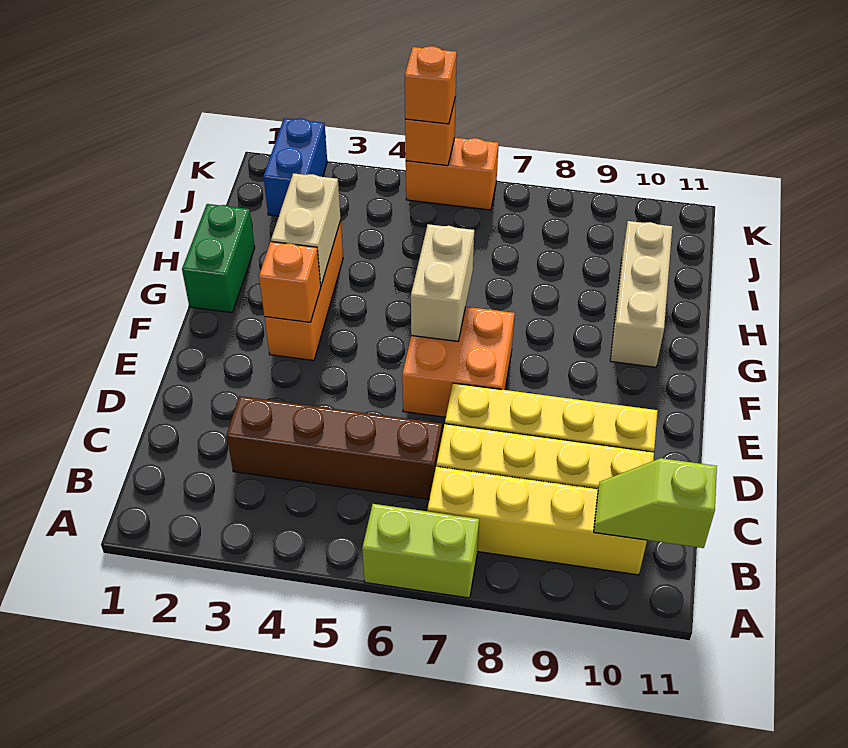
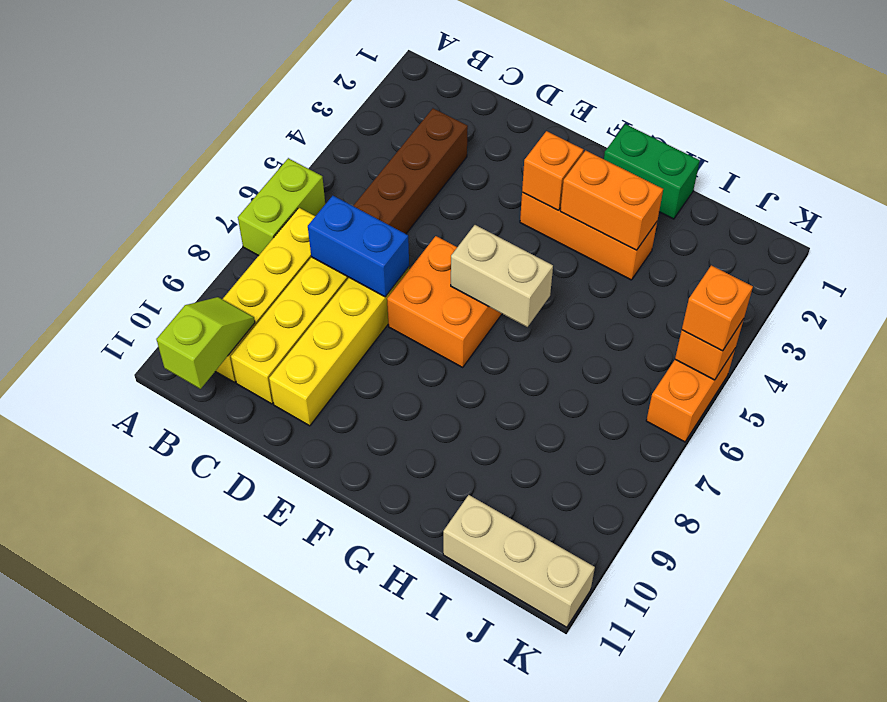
tan 1x2 brick [271,173,341,286] -> orange 1x2 brick [560,150,663,250]
tan 1x3 brick [610,221,672,367] -> tan 1x3 brick moved to [443,495,595,627]
blue 1x2 brick [263,118,327,216] -> blue 1x2 brick moved to [308,196,409,297]

